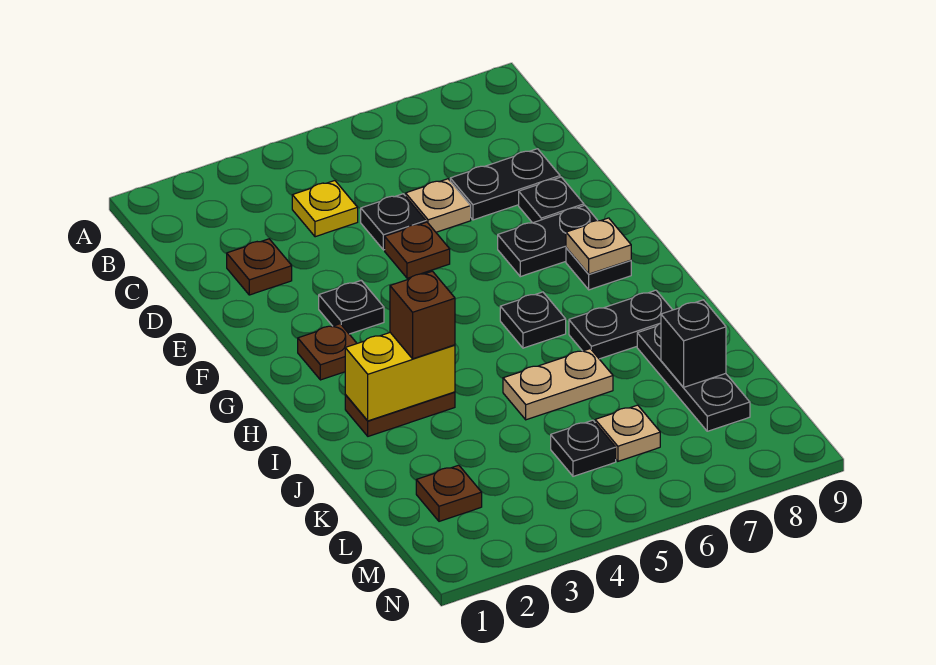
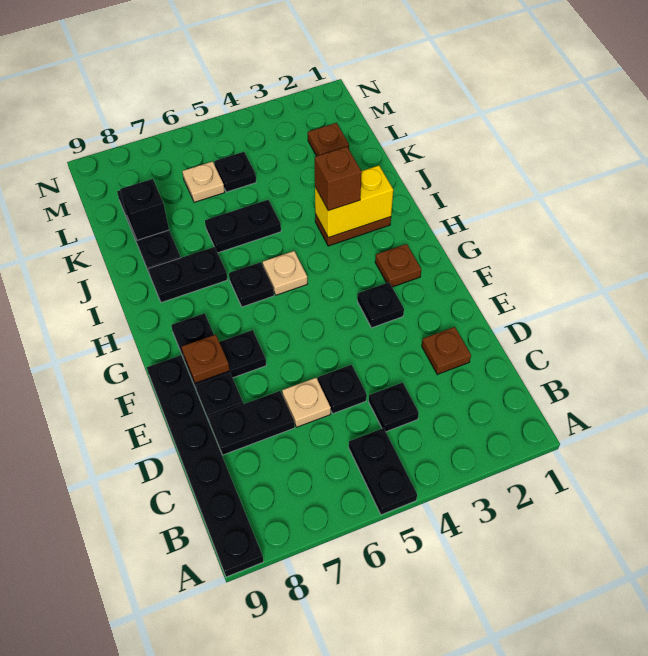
none -> black 1x2 plate [349,428,417,515]
none -> black 1x6 plate [147,355,264,577]
yellow 1x1 plate [292,181,358,237] -> black 1x1 plate [369,382,419,432]
brown 1x1 plate [385,222,450,278] -> brown 1x1 plate moved to [182,335,230,383]
tan 1x1 plate [566,218,631,274] -> tan 1x1 plate moved to [263,251,307,295]
tan 1x2 plate [503,349,613,420] -> black 1x2 plate [205,200,281,253]

